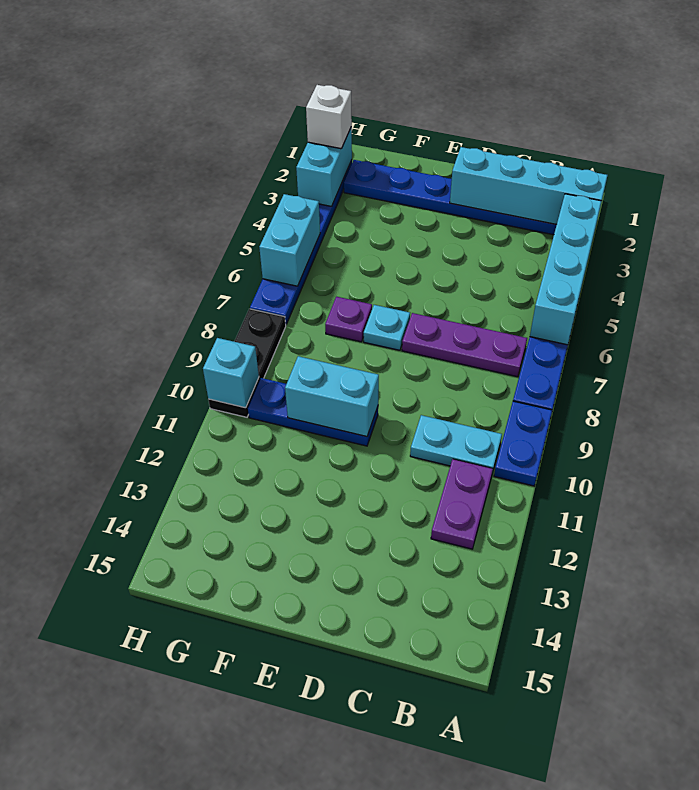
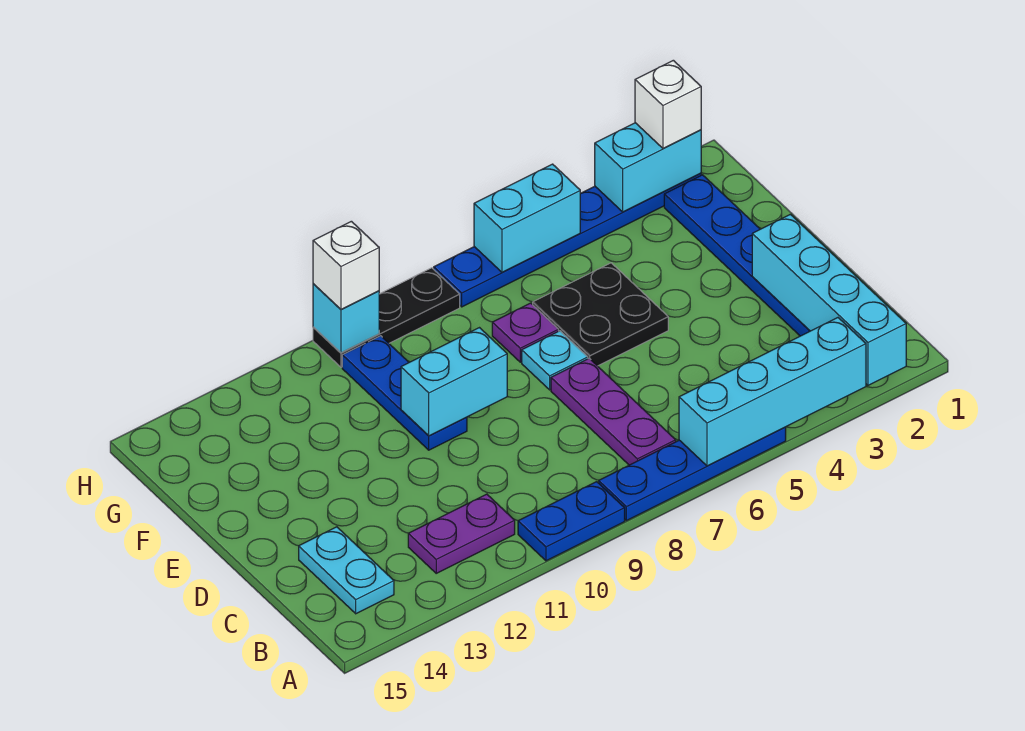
cyan 1x2 plate [410,415,502,473] -> cyan 1x2 plate moved to [299,527,394,614]
none -> black 2x2 plate [533,263,668,366]
cyan 1x2 brick [285,356,379,437] -> cyan 1x2 brick turned to [401,328,507,436]
none -> white 1x1 brick [313,221,379,309]

